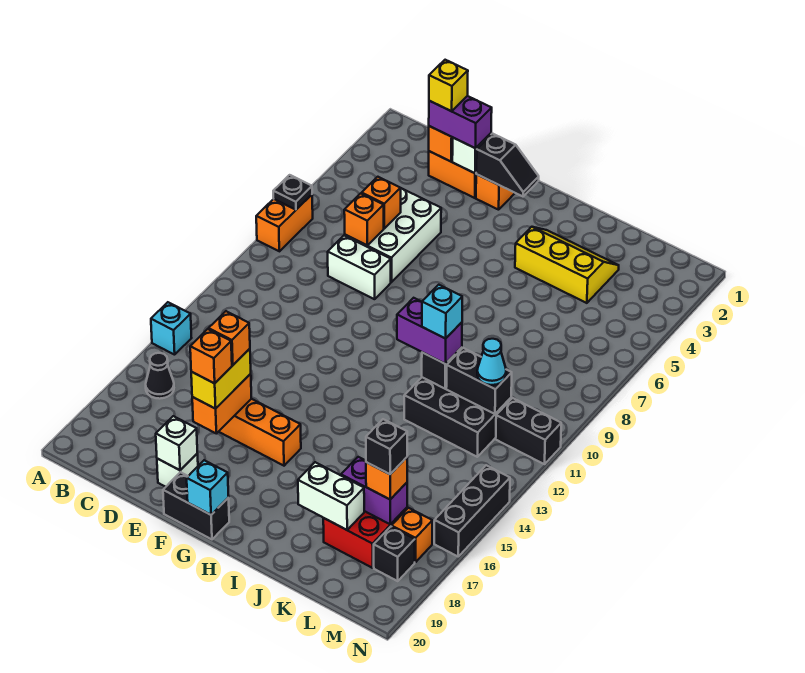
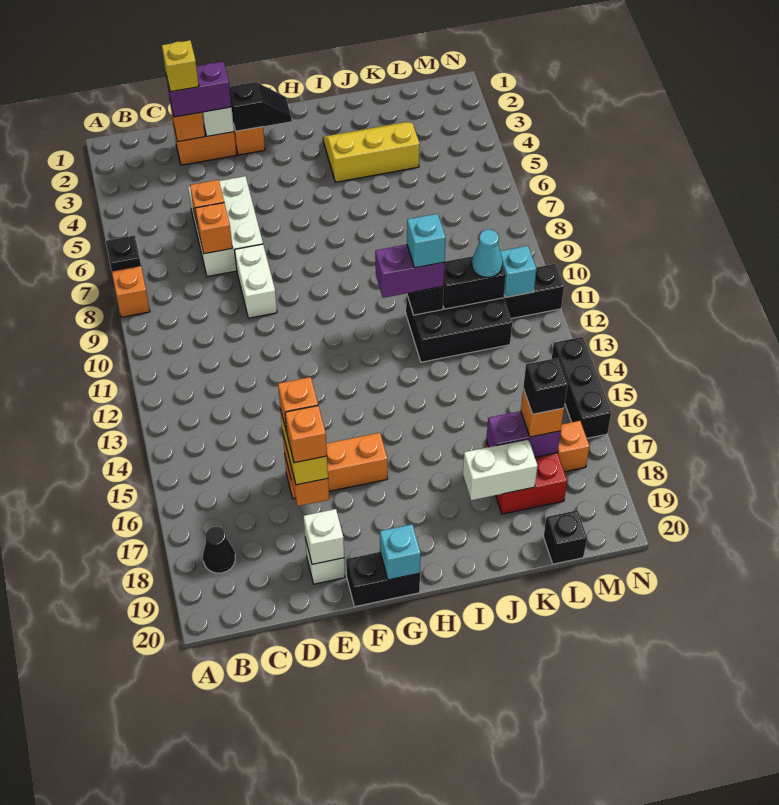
cyan 1x1 brick [151,302,191,355] -> cyan 1x1 brick moved to [500,246,536,297]
black 1x1 cone [146,353,174,399] -> black 1x1 cone moved to [203,527,235,573]
white 1x2 brick [328,235,391,299] -> white 1x2 brick turned to [235,244,277,318]
black 1x1 brick [374,527,415,581] -> black 1x1 brick moved to [544,510,587,564]

